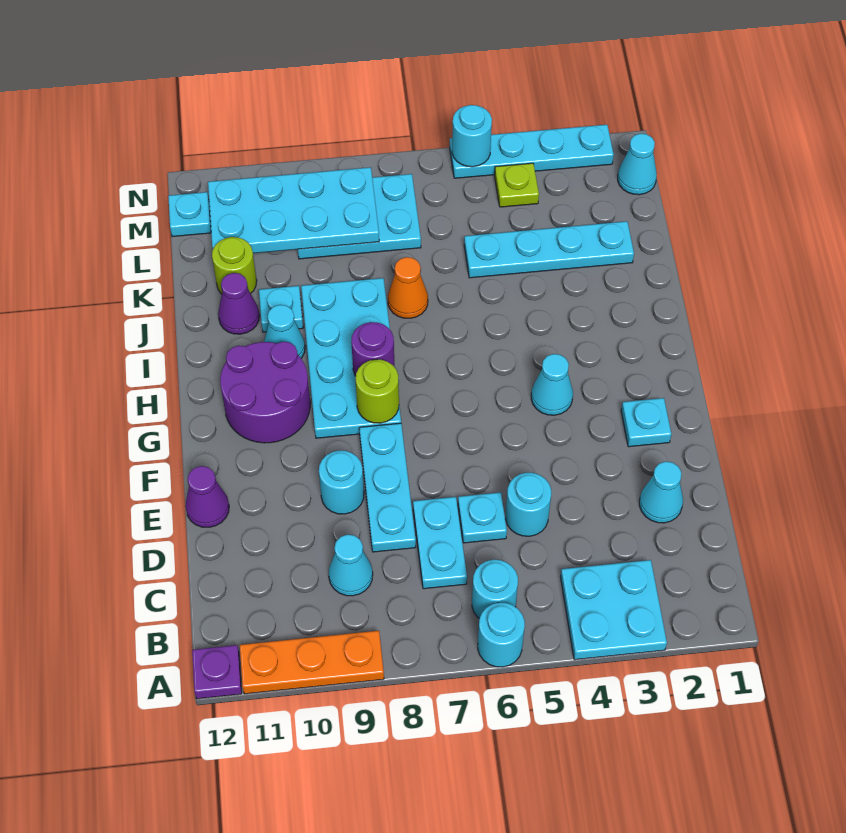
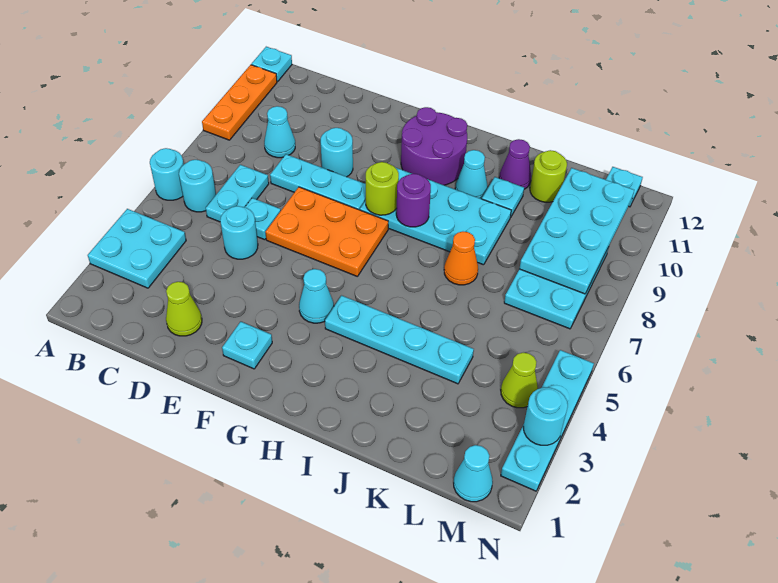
purple 1x1 plate [192,645,242,699] -> cyan 1x1 plate [251,47,292,82]
cyan 1x2 plate [413,497,467,589] -> cyan 1x2 plate turned to [206,165,269,222]
cyan 1x1 cone [639,462,683,523] -> lime 1x1 cone [166,282,202,336]
none -> orange 2x3 plate [265,187,388,277]
purple 1x1 cone [185,466,229,527] -> none
cyan 1x4 plate [464,221,634,278] -> cyan 1x4 plate turned to [325,296,474,384]
lime 1x1 plate [495,163,539,207] -> lime 1x1 cone [501,353,538,408]
cyan 1x1 round brick [452,105,492,167] -> cyan 1x1 round brick moved to [523,388,568,445]

